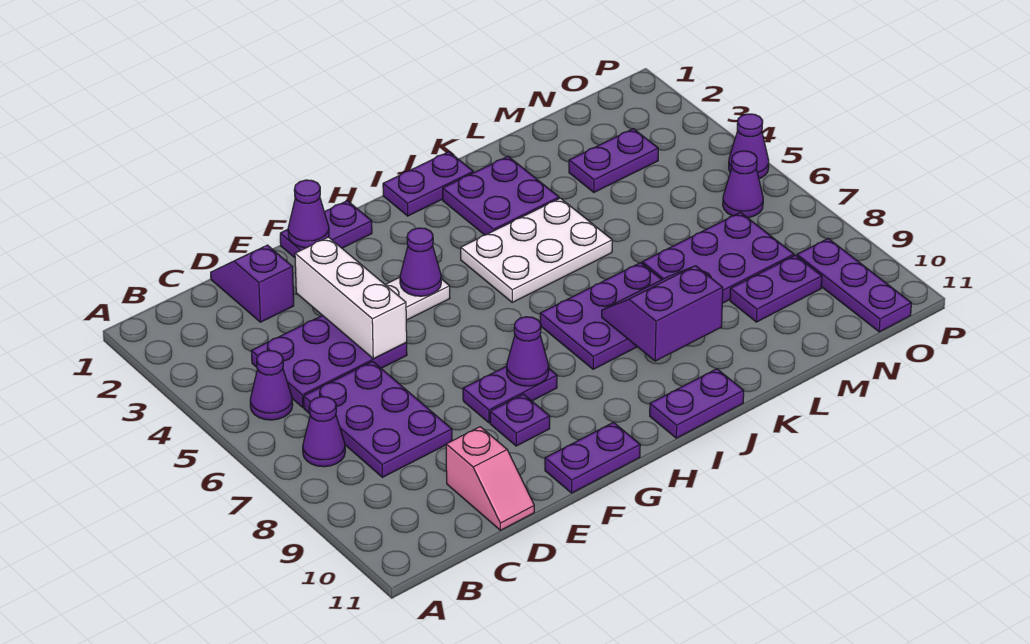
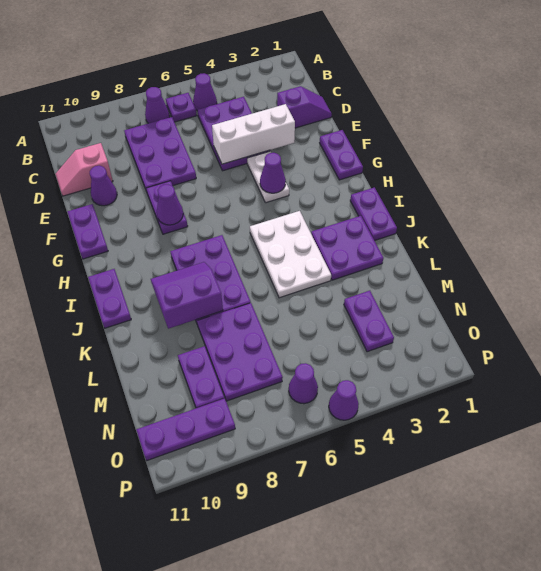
purple 2x3 plate [304,361,452,477] -> purple 2x3 plate turned to [124,117,196,191]
purple 1x1 cone [288,180,329,248] -> purple 1x1 cone moved to [90,166,117,206]
purple 1x1 plate [490,394,550,446] -> purple 1x1 plate moved to [166,93,197,122]
purple 2x2 slope [602,266,723,361] -> purple 2x2 slope turned to [151,262,223,329]

